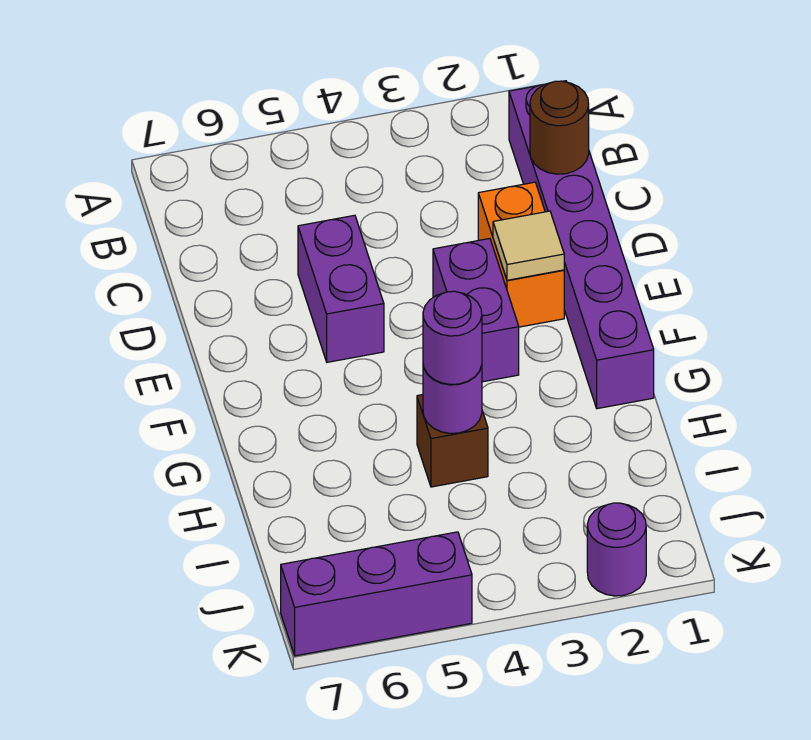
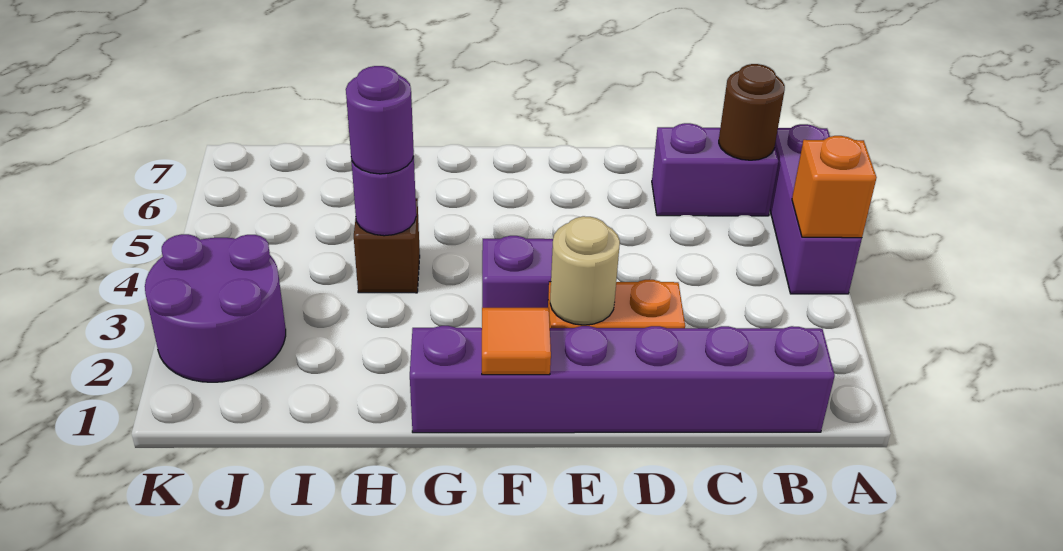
none -> orange 1x1 brick [792,136,877,238]
brown 1x1 round brick [530,81,589,174] -> brown 1x1 round brick moved to [719,64,785,160]
purple 1x2 brick [298,215,384,362] -> purple 1x2 brick moved to [652,123,779,216]
tan 1x1 tile [493,211,564,280] -> tan 1x1 round brick [550,216,620,325]
none -> orange 1x1 tile [482,308,551,375]
purple 1x1 round brick [587,503,646,596] -> purple 2x2 round brick [145,234,286,382]
purple 1x3 brick [281,532,472,656] -> purple 1x3 brick moved to [770,124,862,294]

